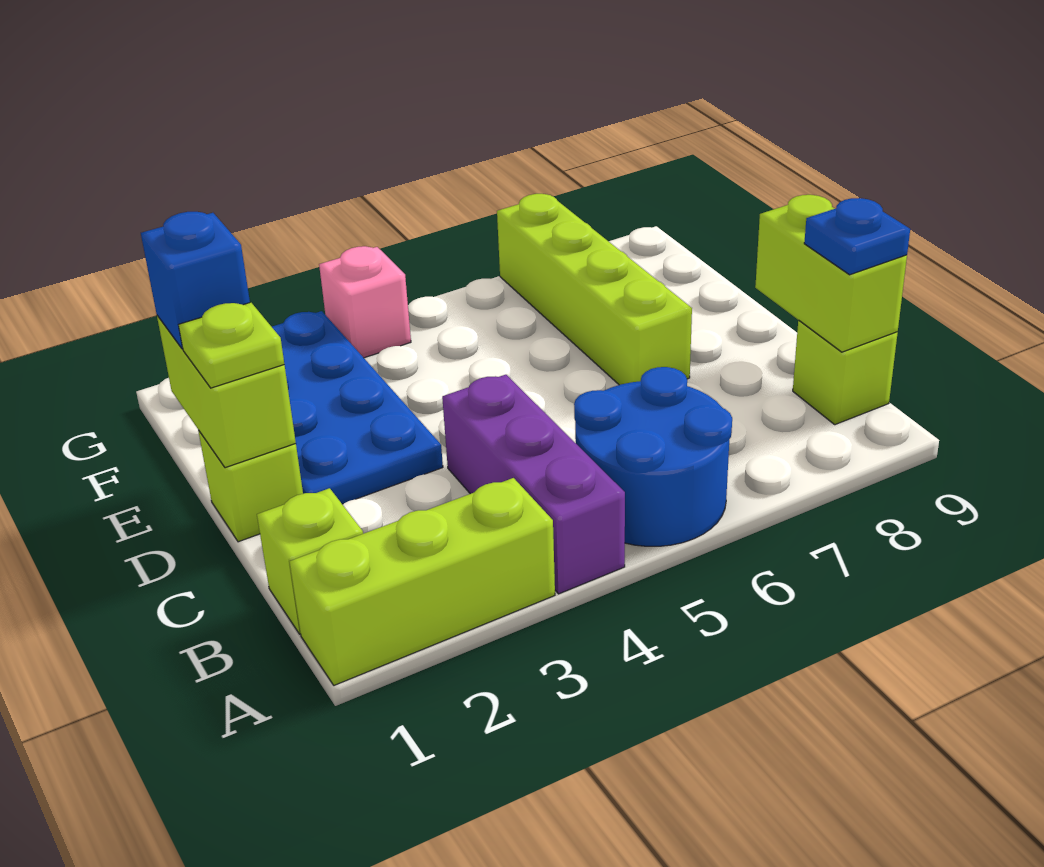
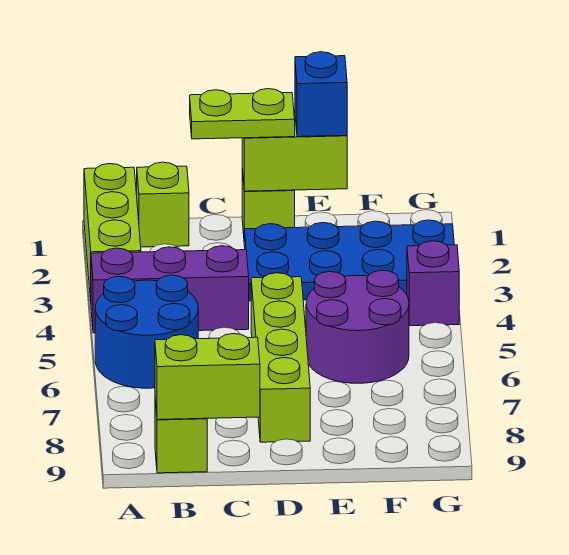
blue 1x1 plate [804,198,910,275] -> none
lime 1x1 plate [179,302,284,388] -> lime 1x2 plate [190,89,295,139]
lime 1x4 brick [497,194,692,385] -> lime 1x4 brick turned to [251,273,310,442]
none -> purple 2x2 round brick [306,270,409,383]
pink 1x1 brick [319,246,411,358] -> purple 1x1 brick [407,241,459,326]

